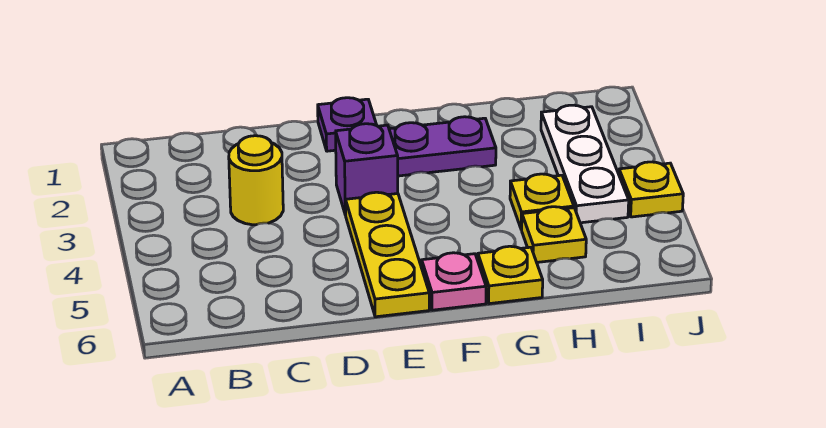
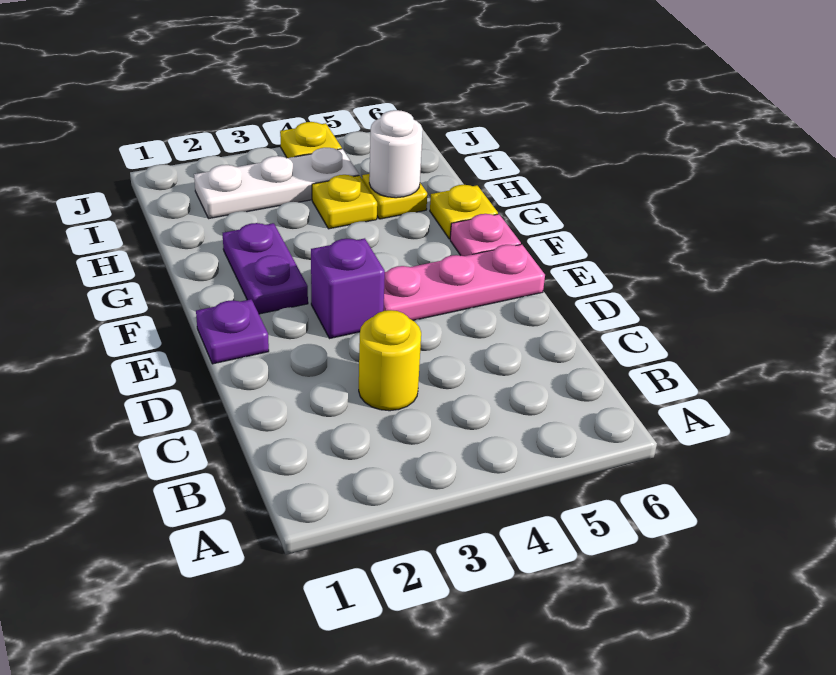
yellow 1x3 plate [346,192,429,317] -> pink 1x3 plate [383,244,545,321]
none -> white 1x1 round brick [369,110,423,198]

